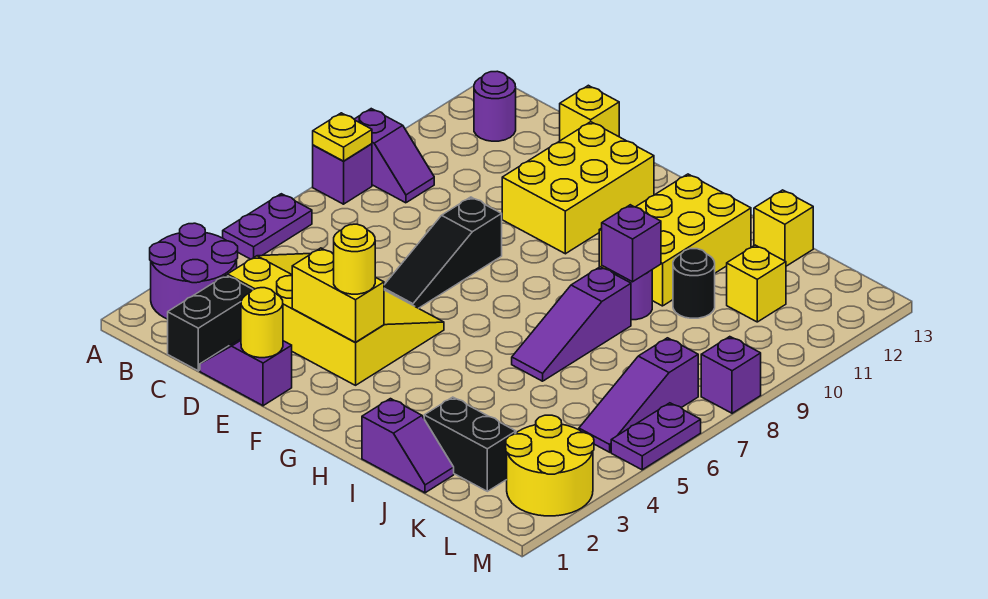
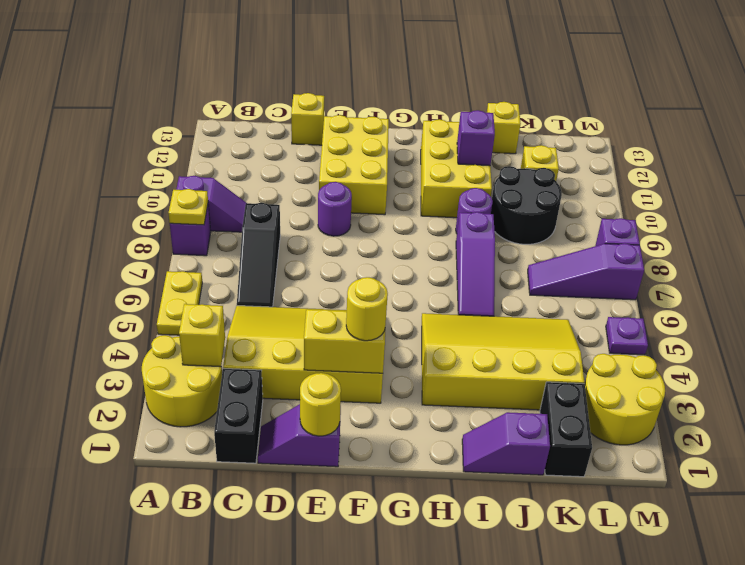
purple 2x2 round brick [150,223,238,319] -> yellow 2x2 round brick [142,335,222,427]
purple 1x2 plate [223,194,312,259] -> yellow 1x2 plate [157,271,202,335]
none -> yellow 1x1 brick [179,304,225,367]
purple 1x1 round brick [474,71,516,141] -> purple 1x1 round brick moved to [318,182,352,236]
black 1x3 slope [384,197,502,308] -> black 1x3 slope moved to [237,203,280,307]
none -> yellow 3x4 slope [422,313,584,410]
purple 1x2 slope [362,399,454,493] -> purple 1x2 slope turned to [462,412,550,475]
purple 1x1 brick [602,205,661,282] -> purple 1x1 brick moved to [457,110,495,166]
black 1x2 brick [424,397,516,491] -> black 1x2 brick turned to [540,382,592,477]
black 1x1 round brick [673,249,715,318] -> black 2x2 round brick [491,166,562,244]
purple 1x3 slope [579,338,698,452] -> purple 1x3 slope turned to [528,243,644,300]
purple 1x2 plate [611,403,701,470] -> purple 1x1 plate [606,317,648,355]

